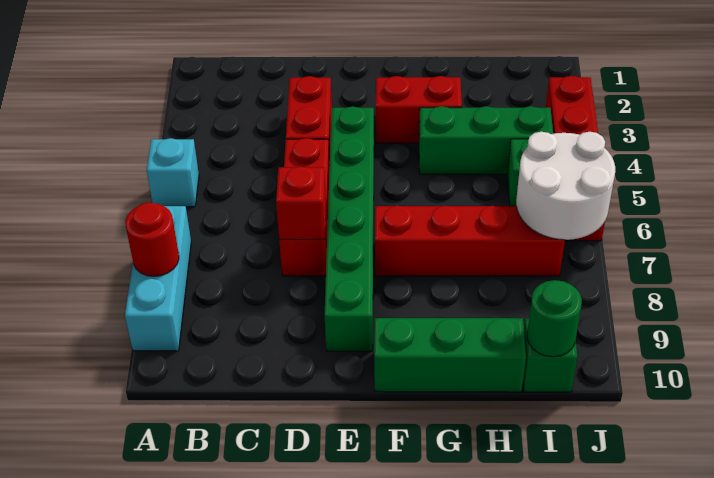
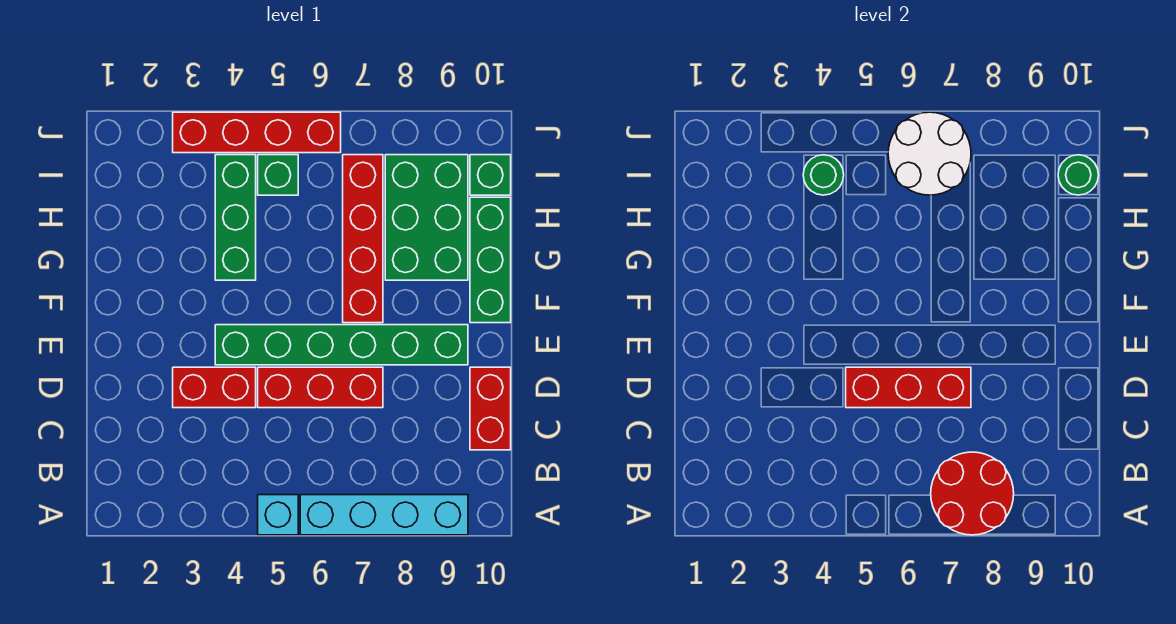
cyan 1x3 brick [125,206,191,351] -> cyan 1x4 brick [300,495,468,535]
red 1x1 round brick [125,203,179,276] -> red 2x2 round brick [931,452,1014,535]
red 1x1 brick [276,166,326,240] -> red 1x3 brick [846,367,971,408]
red 1x2 brick [376,76,462,143] -> red 1x2 brick moved to [470,367,511,450]
none -> green 2x3 brick [385,155,468,280]
none -> green 1x1 round brick [803,155,844,195]

